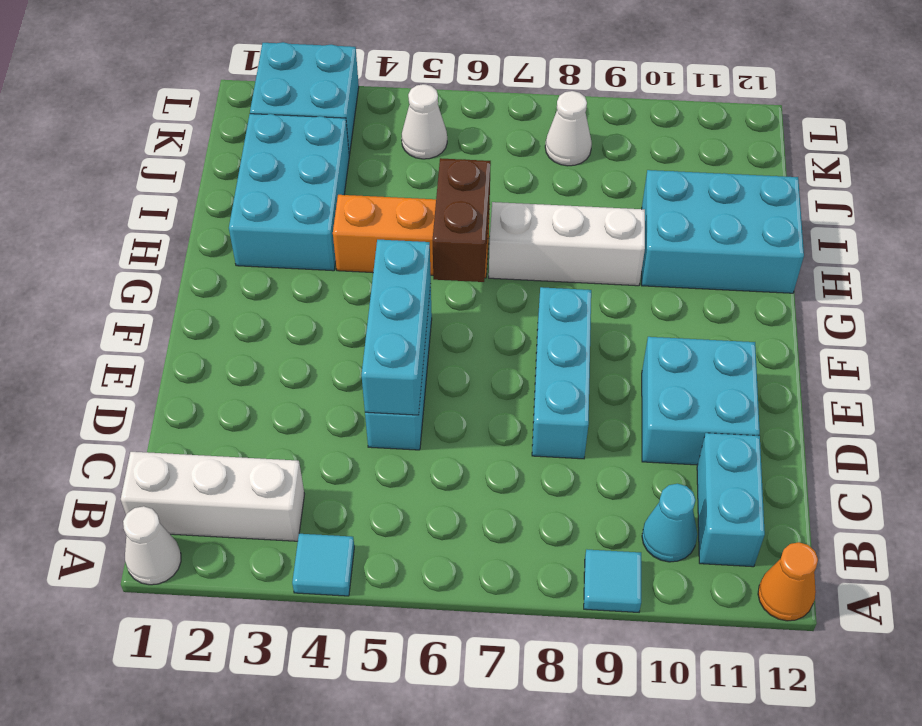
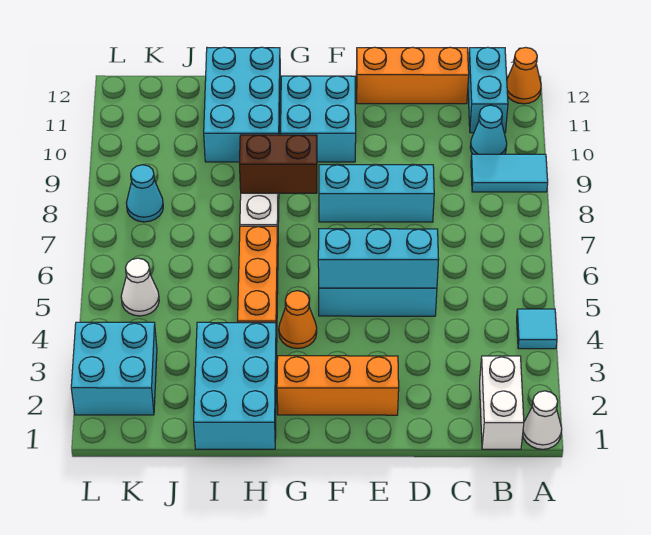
cyan 1x1 tile [584,549,641,612] -> cyan 1x2 tile [471,154,548,192]
white 1x3 brick [121,452,304,541] -> white 1x2 brick [480,356,524,449]
cyan 1x2 brick [697,433,765,567] -> cyan 1x2 brick turned to [468,47,508,133]
none -> orange 1x3 brick [356,47,469,104]
cyan 2x2 brick [642,337,760,465] -> cyan 2x2 brick moved to [281,76,356,162]
none -> orange 1x3 brick [277,356,399,415]
none -> orange 1x1 cone [279,291,317,349]
brown 1x2 brick [433,158,491,282] -> brown 1x2 brick moved to [240,135,317,193]
cyan 2x3 brick [229,114,349,271] -> cyan 2x3 brick turned to [194,322,277,449]
white 1x1 cone [545,91,592,166] -> cyan 1x1 cone [126,165,163,222]

